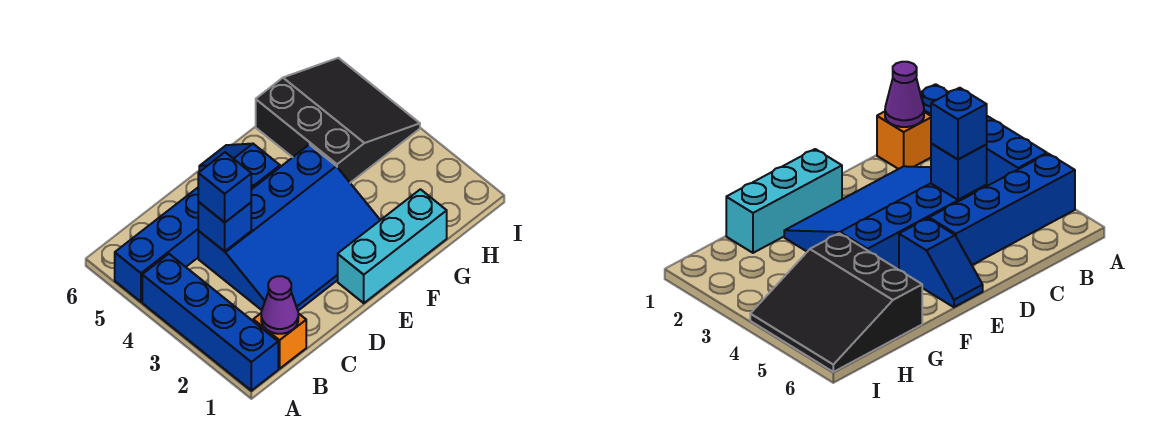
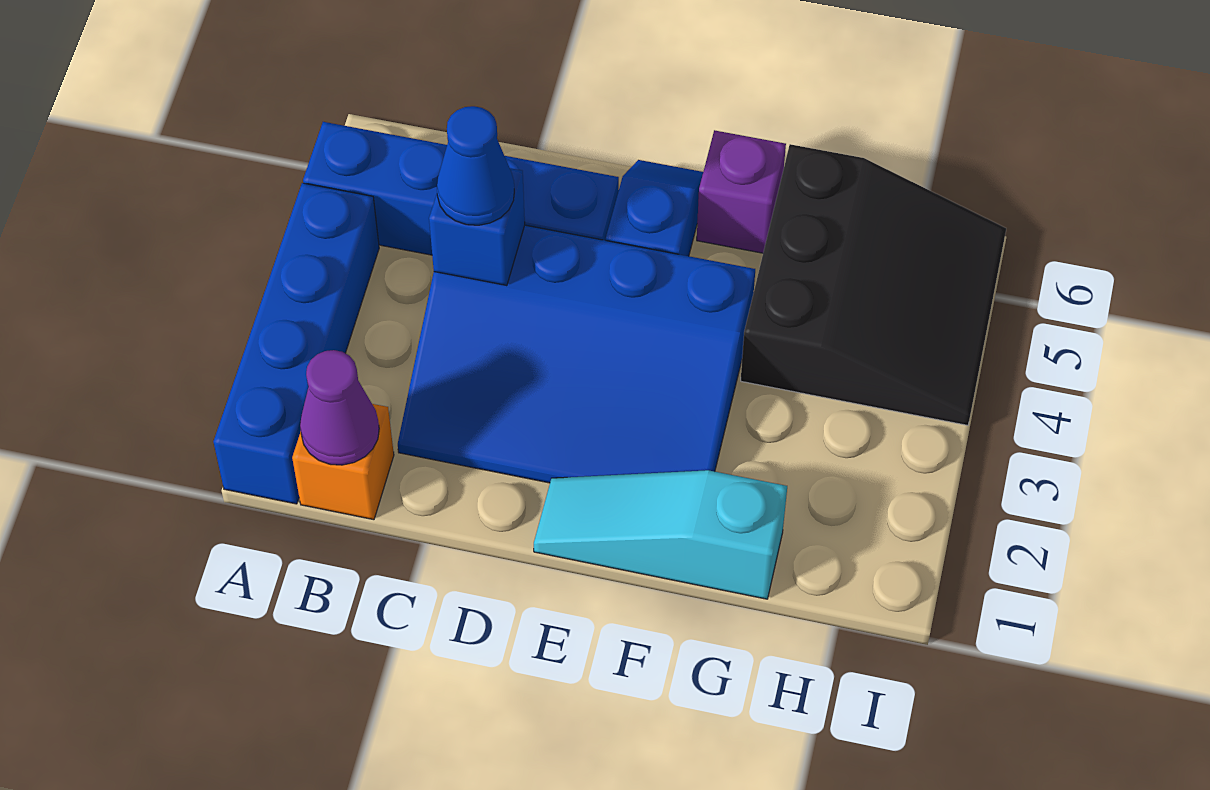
blue 1x1 brick [198,152,251,222] -> blue 1x1 cone [437,106,514,225]
cyan 1x3 brick [338,189,447,303] -> cyan 1x3 slope [534,470,787,599]
none -> purple 1x1 brick [697,130,786,253]

